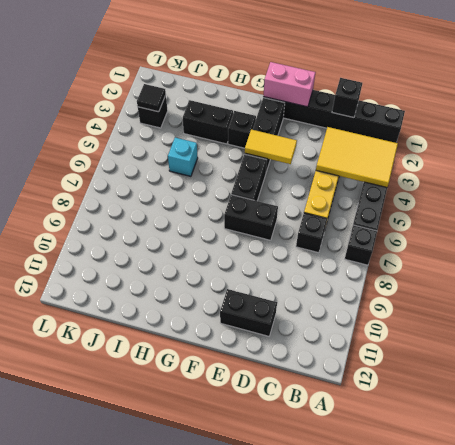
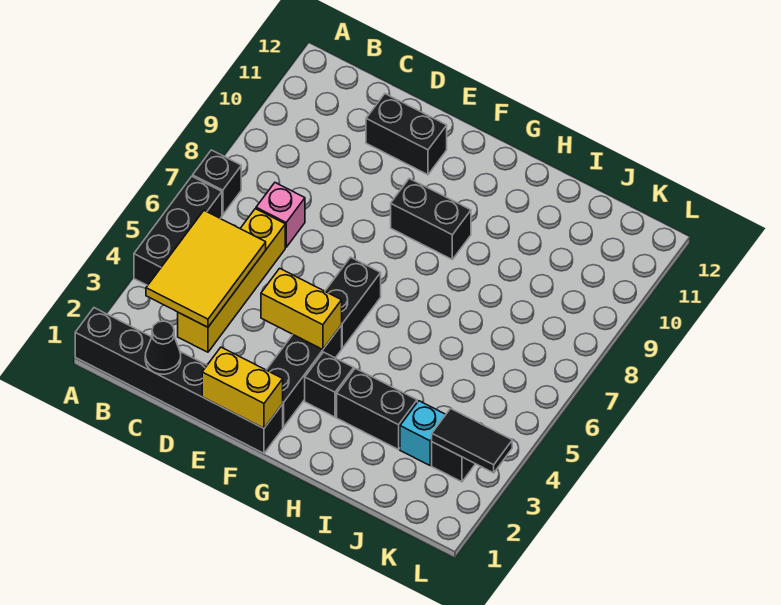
yellow 2x3 tile [316,127,398,187] -> yellow 2x3 tile turned to [146,211,266,327]
black 1x1 brick [332,78,362,118] -> black 1x1 cone [145,321,181,374]
black 1x1 brick [296,213,327,253] -> pink 1x1 brick [256,183,305,247]
pink 1x2 brick [263,62,316,107] -> yellow 1x2 brick [202,347,283,428]
yellow 1x2 tile [245,129,297,164] -> yellow 1x2 brick [261,268,342,350]
black 1x2 brick [224,195,278,240] -> black 1x2 brick moved to [391,178,471,259]
cyan 1x1 brick [168,138,198,176] -> cyan 1x1 brick moved to [400,401,446,465]
black 1x1 tile [137,84,166,112] -> black 1x2 tile [432,409,512,473]

